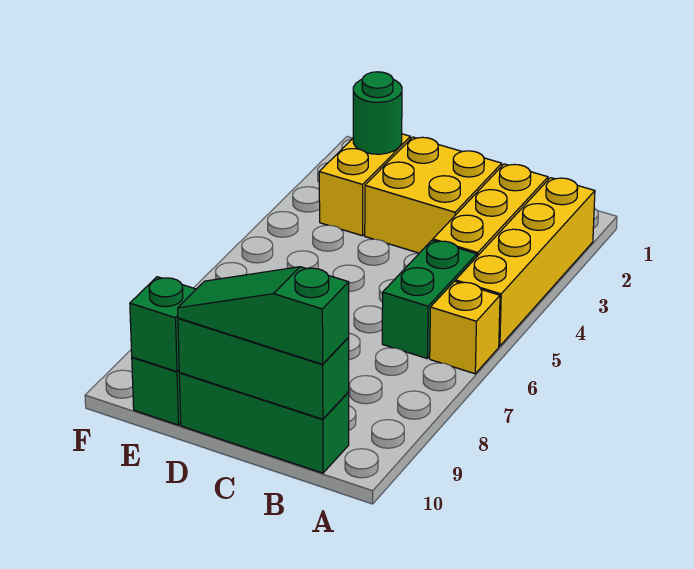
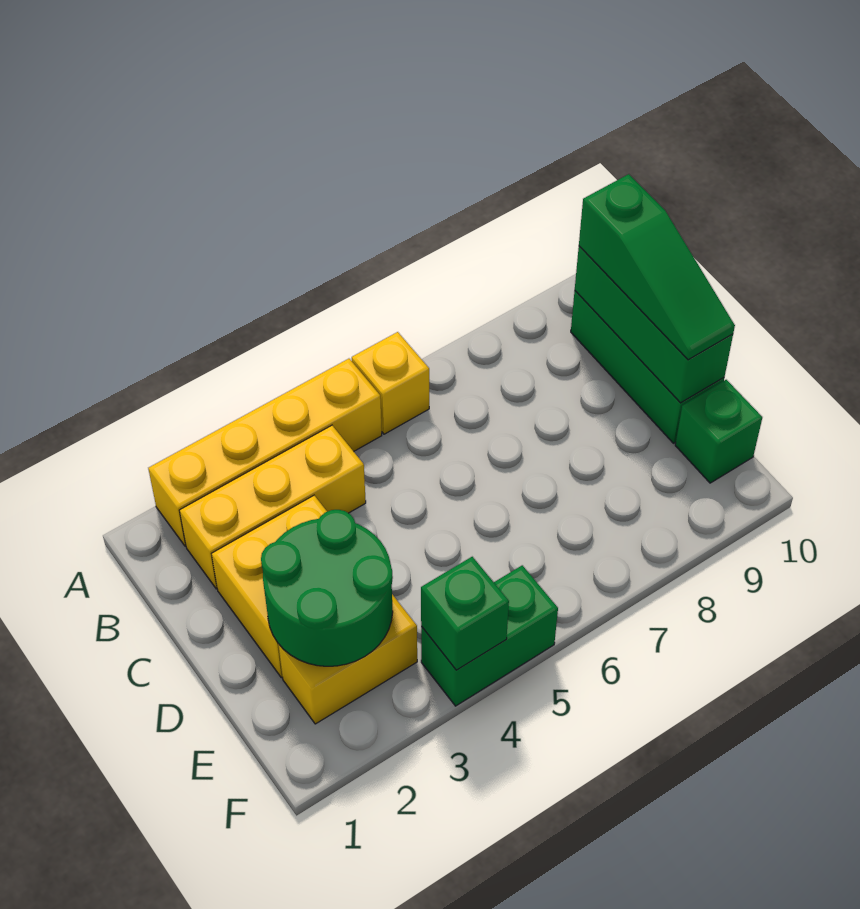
green 1x2 brick [382,240,477,358] -> green 1x2 brick moved to [421,565,558,706]
green 1x1 round brick [353,72,402,154] -> green 2x2 round brick [261,510,393,666]
green 1x1 brick [130,277,196,372] -> green 1x1 brick moved to [421,557,509,670]

